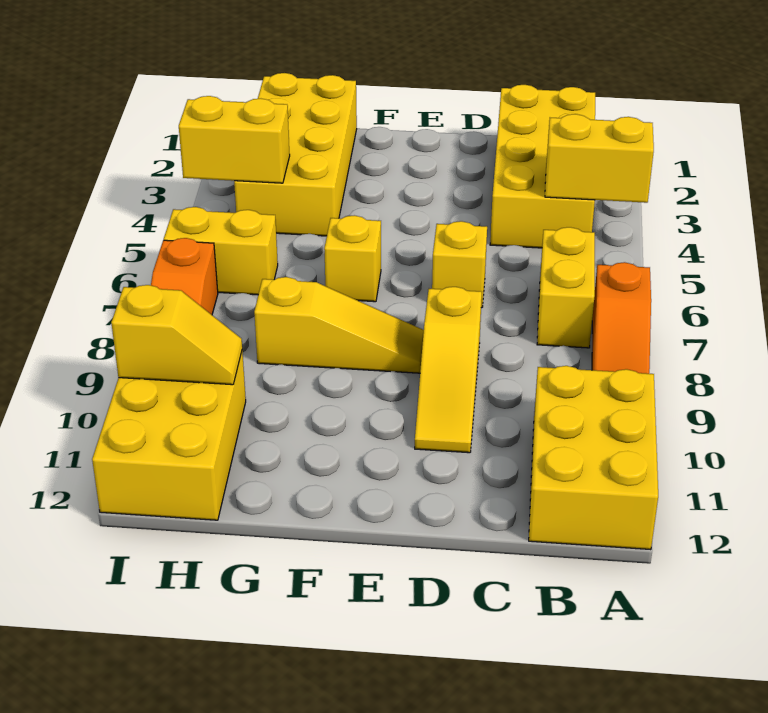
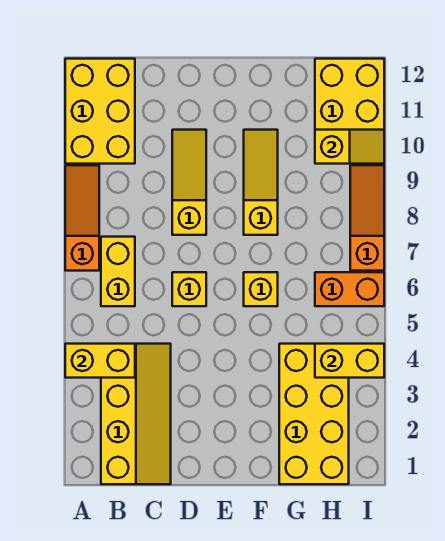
yellow 2x4 brick [490,85,595,248] -> yellow 2x4 slope [101,344,171,484]
yellow 1x3 slope [254,277,424,373] -> yellow 1x3 slope turned to [244,130,278,235]
yellow 1x2 brick [164,207,278,295] -> orange 1x2 brick [315,272,384,306]
yellow 1x2 slope [111,285,242,385] -> yellow 1x2 slope turned to [315,130,384,164]

